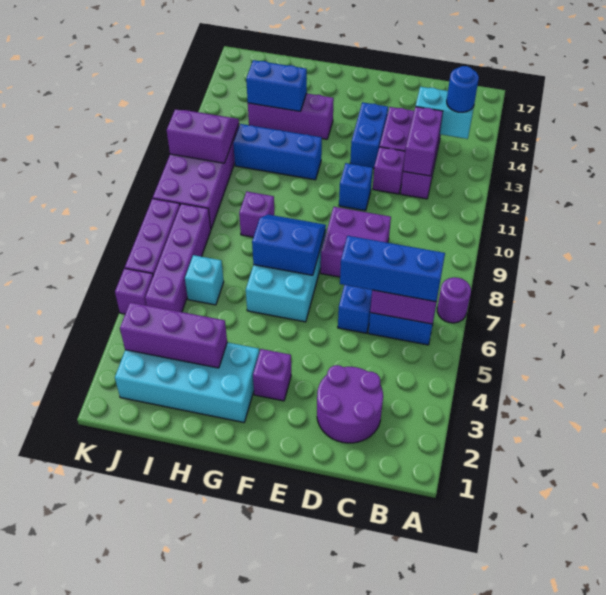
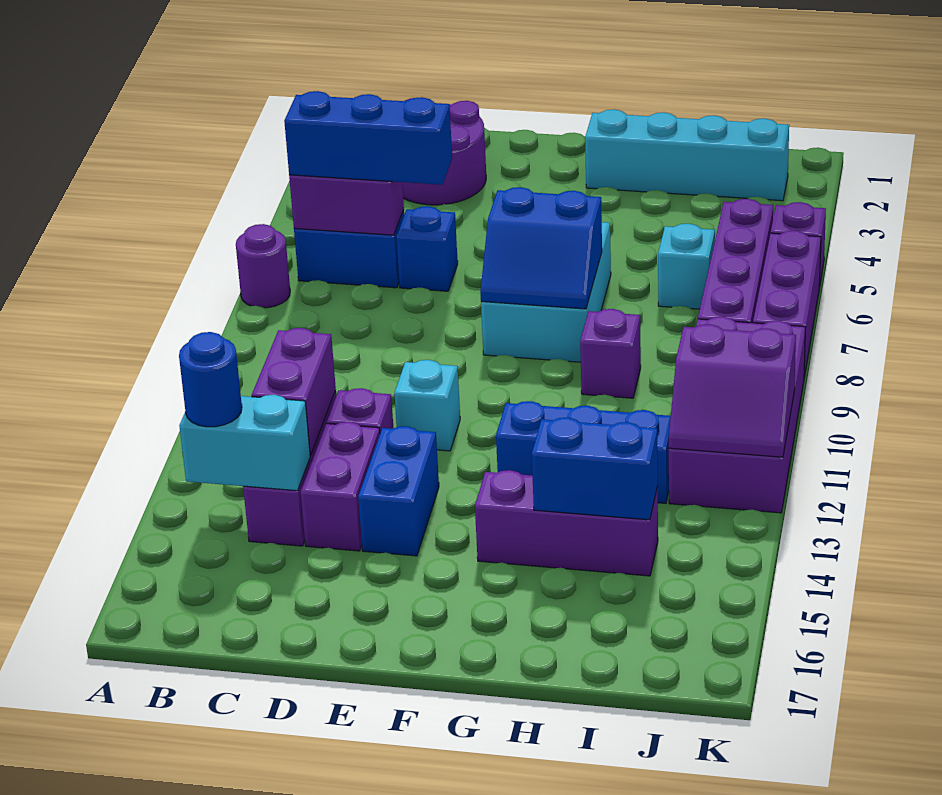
purple 2x2 brick [321,207,391,277] -> none
blue 1x1 brick [339,163,373,211] -> cyan 1x1 brick [394,360,460,451]
purple 1x1 brick [253,349,291,401] -> none
cyan 2x4 brick [115,342,259,422] -> cyan 1x4 brick [585,109,789,201]
purple 1x3 brick [120,302,227,368] -> none

